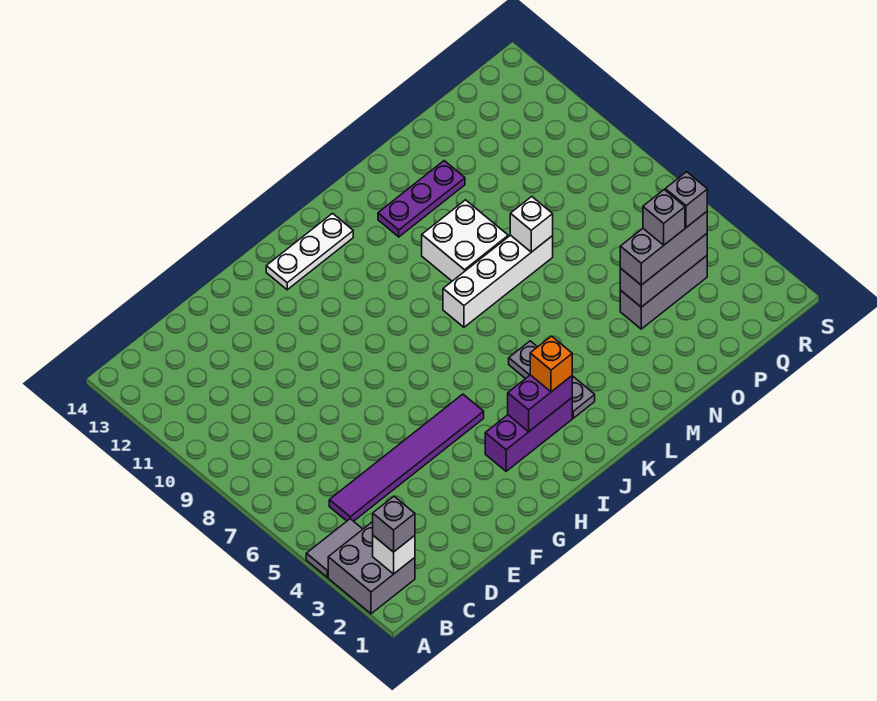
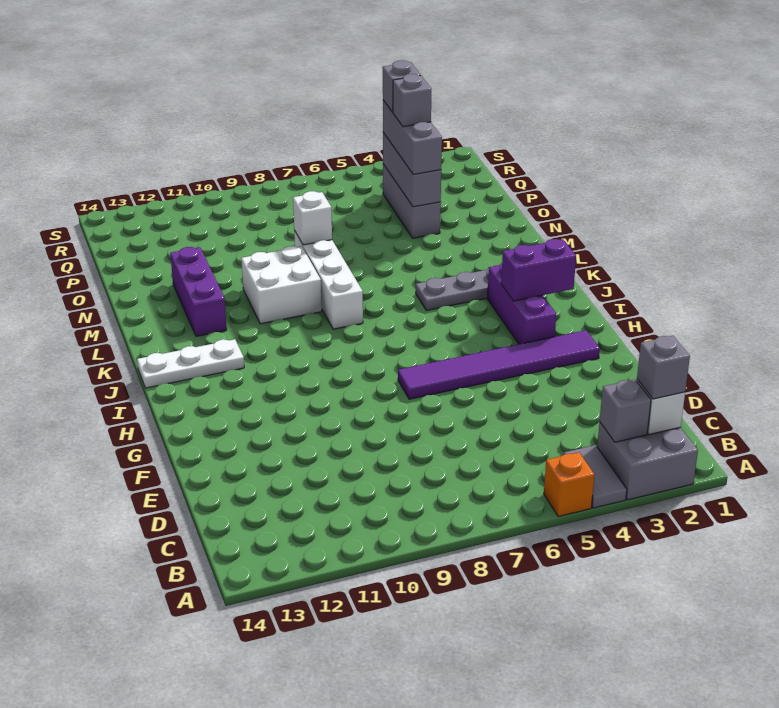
none -> grey 1x1 brick [600,379,651,442]
purple 1x6 tile [329,394,484,521] -> purple 1x6 tile turned to [398,330,600,399]
white 1x3 plate [266,213,353,290] -> white 1x3 plate turned to [137,339,244,388]
purple 1x2 brick [508,375,572,431] -> purple 1x2 brick turned to [501,239,576,301]
orange 1x1 brick [530,336,572,392] -> orange 1x1 brick moved to [544,452,594,516]
purple 1x3 plate [378,161,465,237] -> purple 1x3 brick [170,247,227,336]

